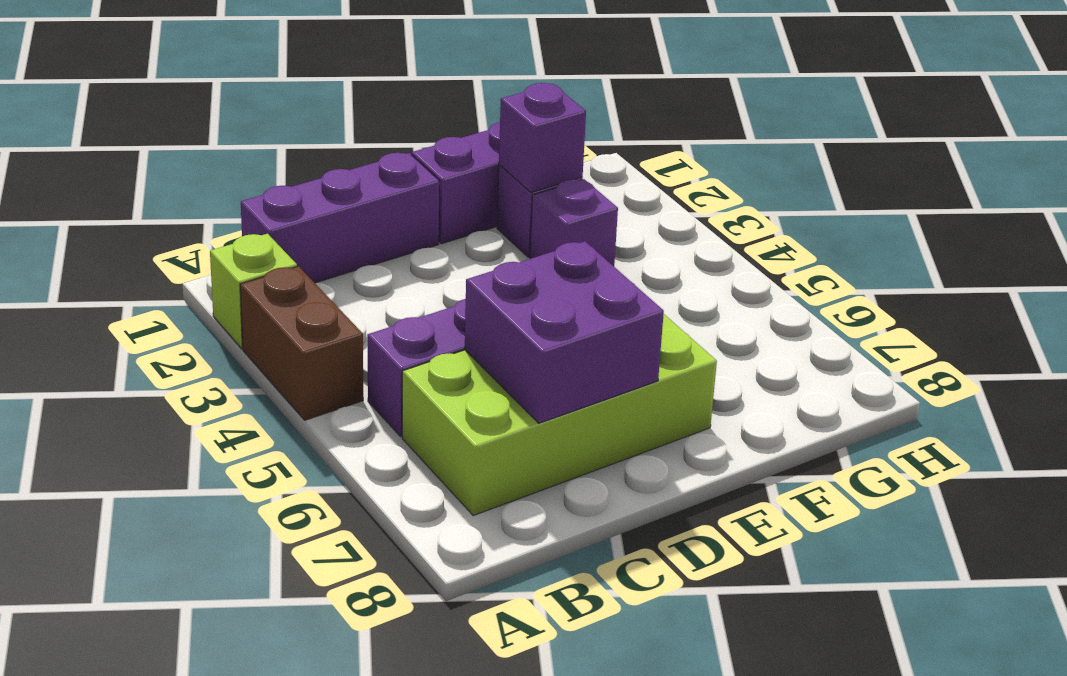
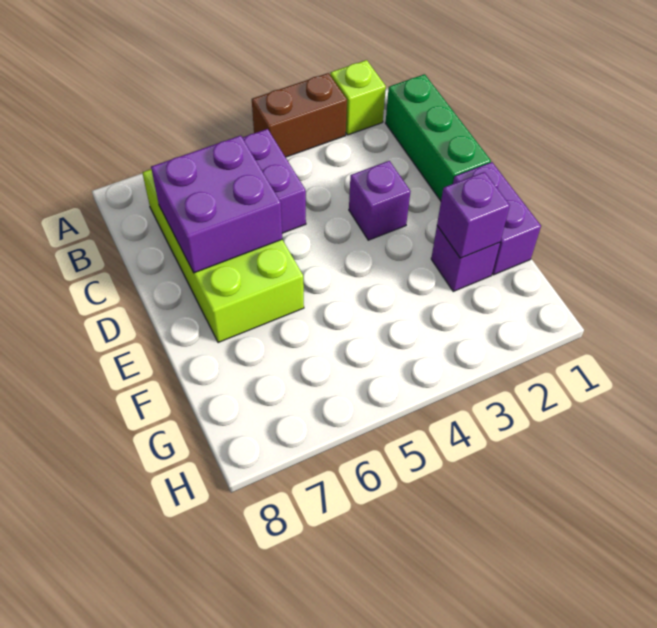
purple 1x3 brick [241,153,439,283] -> green 1x3 brick [386,74,491,201]
purple 1x1 brick [530,179,618,266] -> purple 1x1 brick moved to [349,161,411,240]

